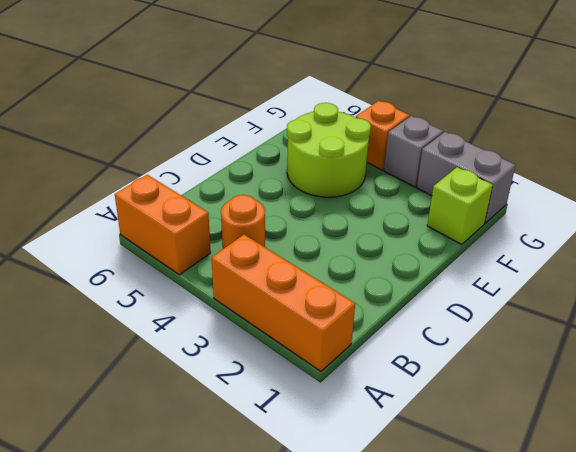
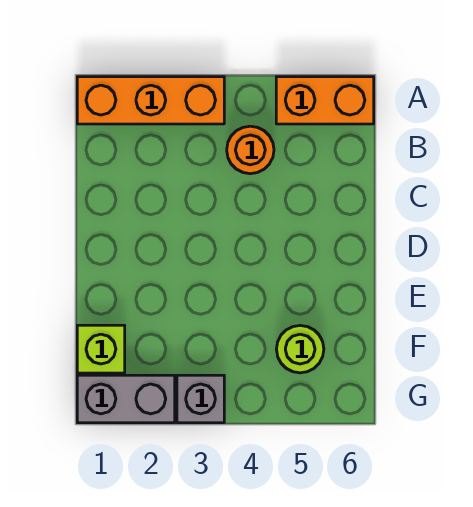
lime 2x2 round brick [287,103,371,197] -> lime 1x1 round brick [277,326,324,373]
orange 1x1 brick [356,101,410,170] -> none

